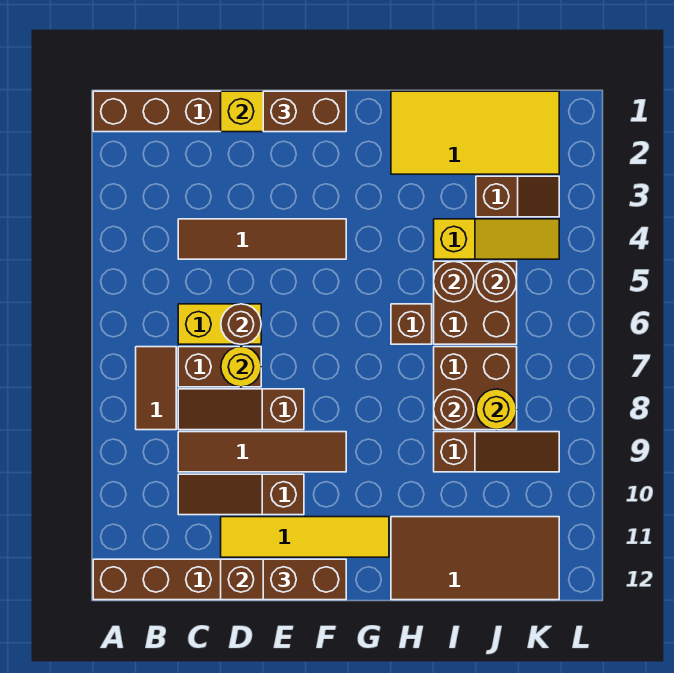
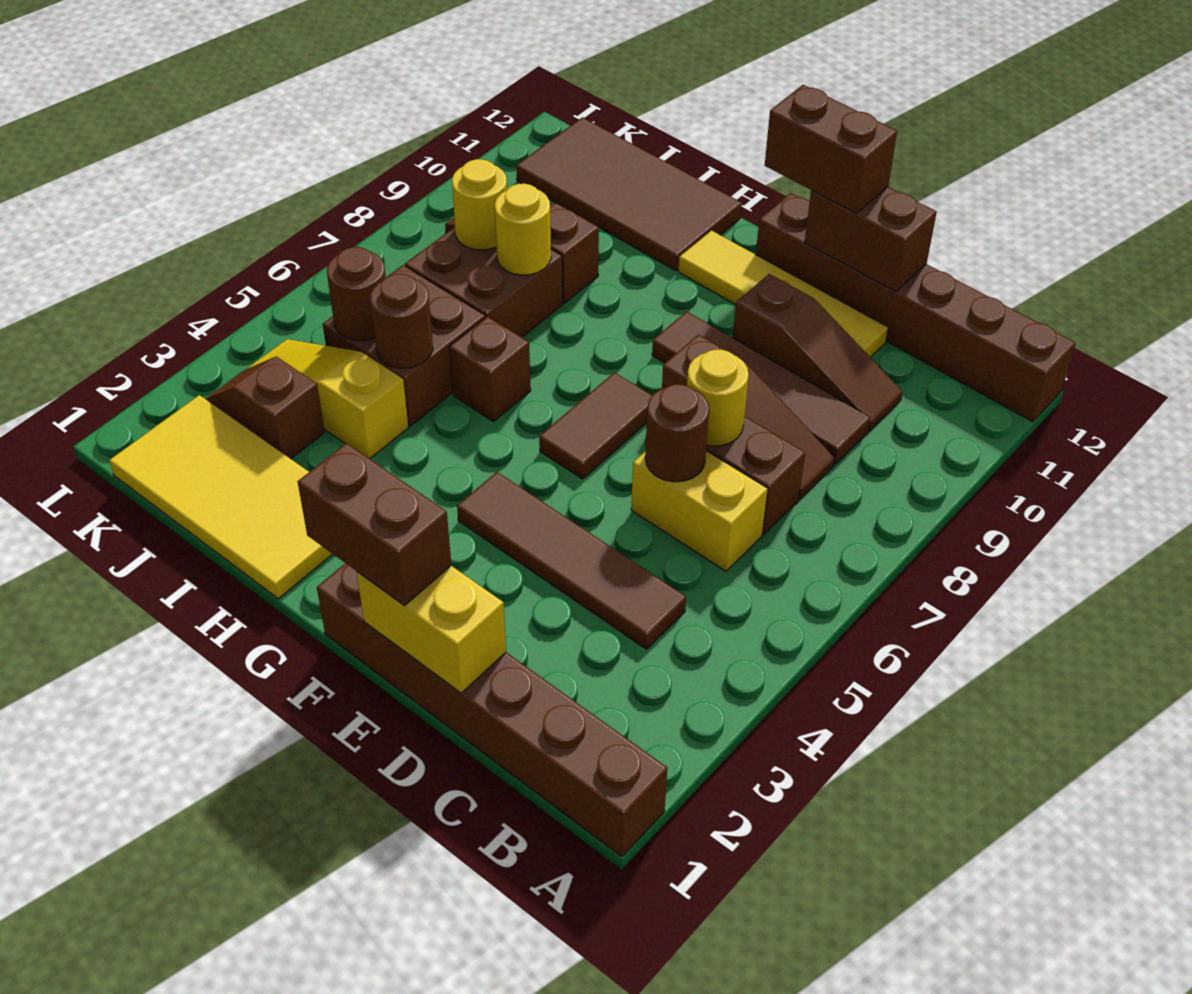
brown 1x2 tile [136,347,176,430] -> brown 1x2 tile moved to [539,372,652,479]
brown 1x1 round brick [434,389,474,430] -> yellow 1x1 round brick [495,184,551,275]

